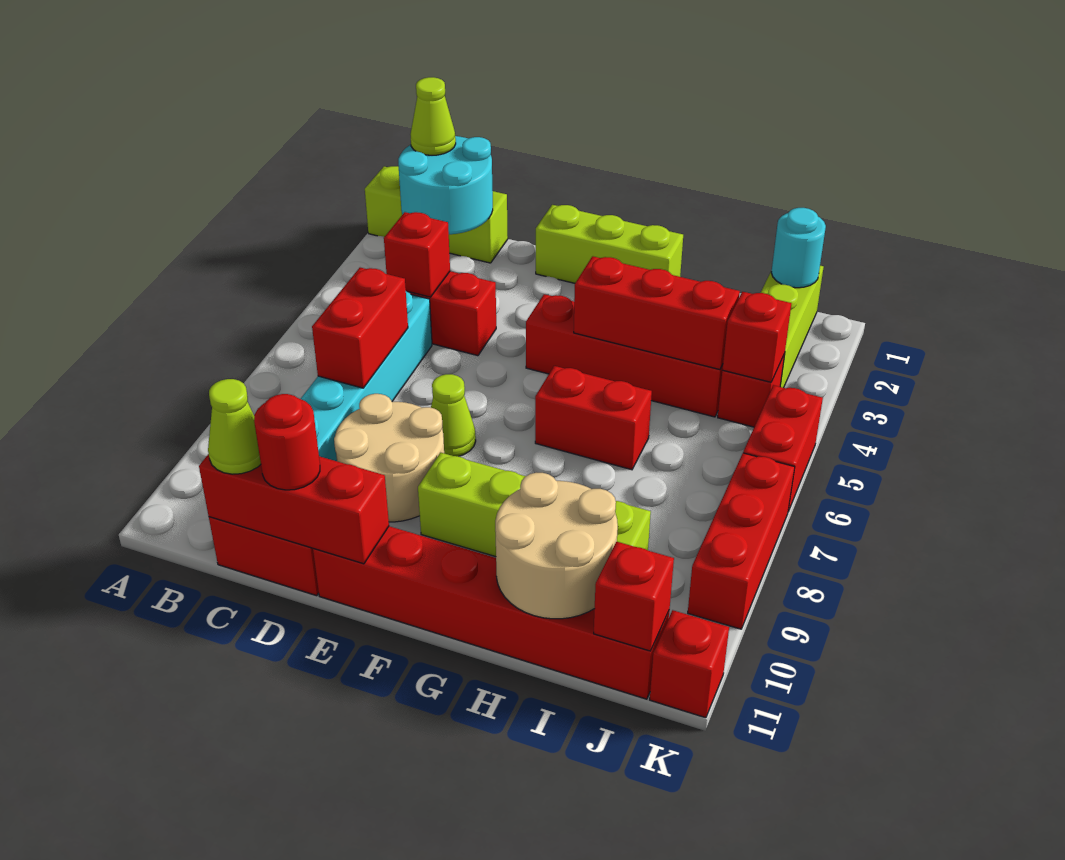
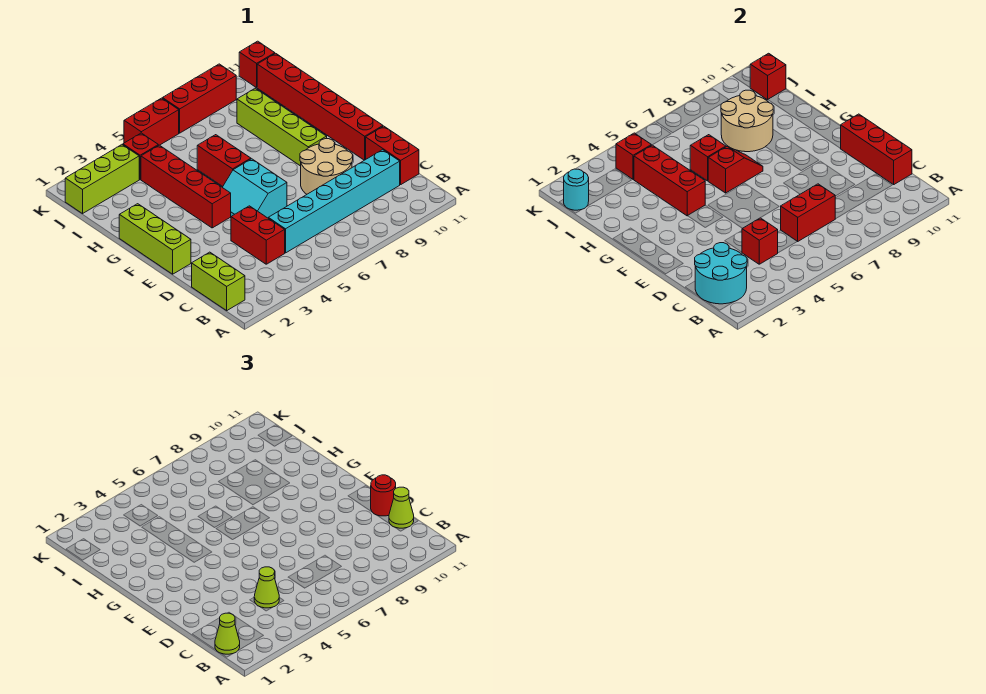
lime 1x3 brick [365,166,508,263] -> lime 1x2 brick [192,252,245,310]
none -> cyan 2x2 slope [222,159,287,218]
lime 1x1 cone [431,374,476,456] -> lime 1x1 cone moved to [254,567,279,608]
none -> red 1x2 slope [708,147,763,193]
none -> red 1x1 brick [690,135,726,181]
tan 2x2 round brick [495,473,618,619] -> tan 2x2 round brick moved to [721,90,773,152]

